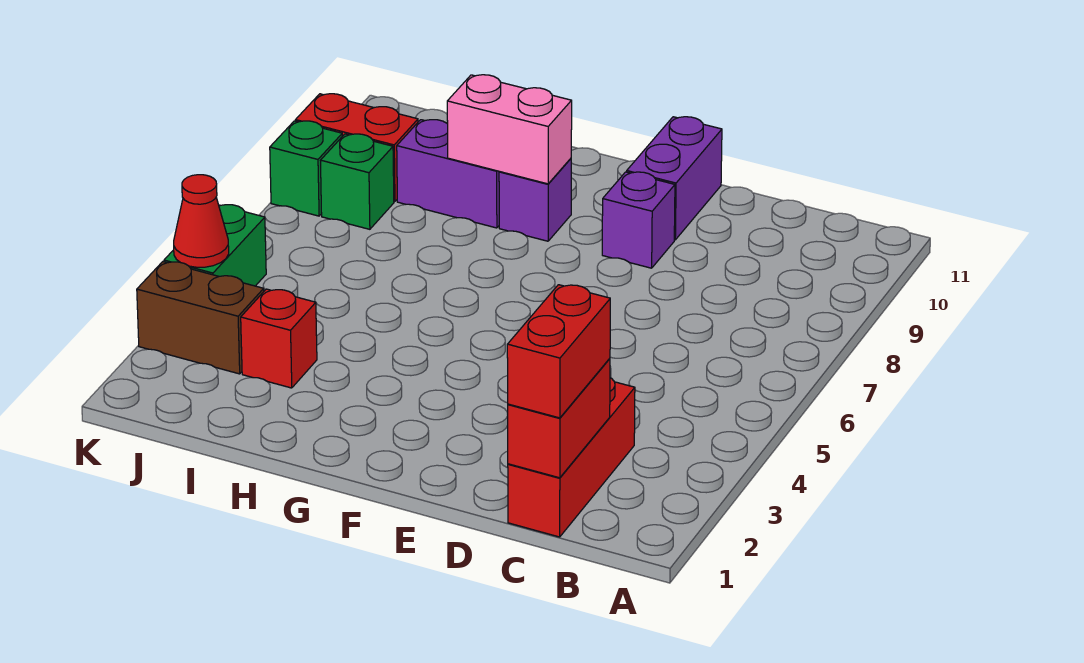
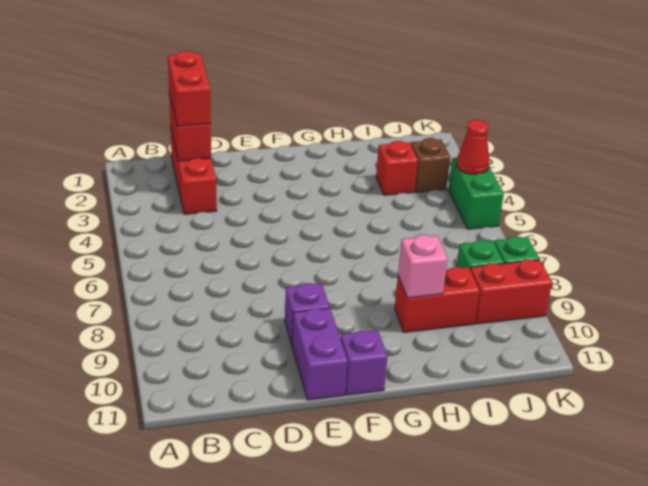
purple 1x1 brick [499,159,571,241] -> purple 1x1 brick moved to [341,330,388,395]
pink 1x2 brick [447,75,572,184] -> pink 1x1 brick [398,235,448,298]
purple 1x2 brick [397,120,499,228] -> red 1x2 brick [395,267,480,332]
brown 1x2 brick [137,262,264,374] -> brown 1x1 brick [411,138,450,192]

